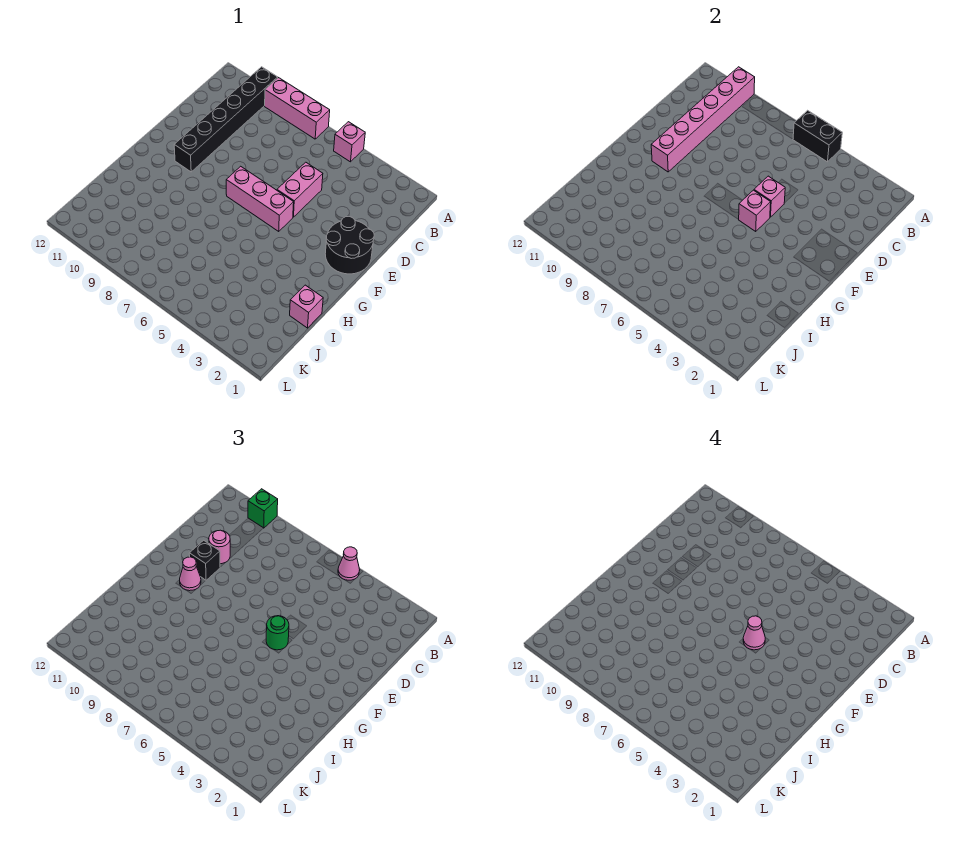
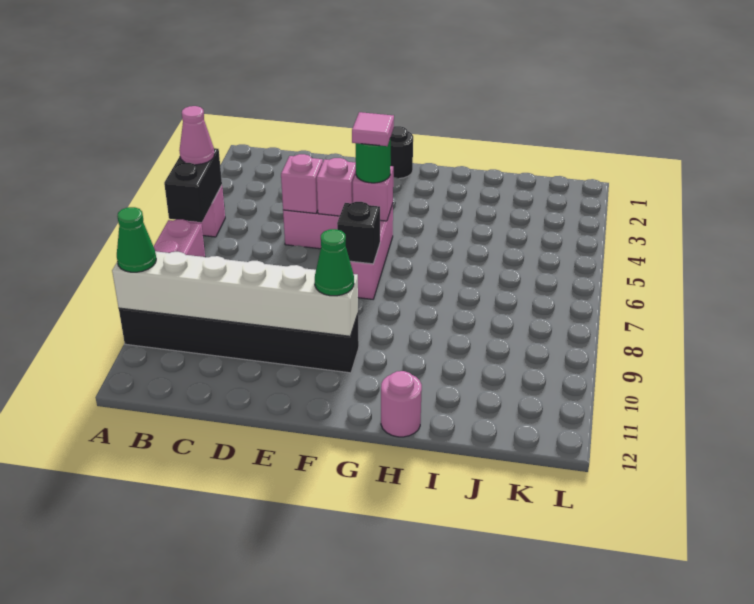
pink 1x6 brick [651,67,755,172] -> white 1x6 brick [112,251,358,336]
green 1x1 brick [248,489,278,528] -> green 1x1 cone [117,207,156,272]
pink 1x1 round brick [209,530,230,564] -> pink 1x1 round brick moved to [381,371,422,437]
black 2x2 round brick [325,217,374,274] -> black 1x1 round brick [390,126,413,179]
black 1x1 brick [189,540,220,580] -> black 1x1 brick moved to [337,202,380,264]
pink 1x1 cone [743,616,765,650] -> pink 1x1 tile [352,112,394,146]
pink 1x1 cone [180,557,201,591] -> green 1x1 cone [315,229,354,296]
pink 1x1 brick [290,285,323,328] -> pink 1x1 brick moved to [281,154,323,214]

